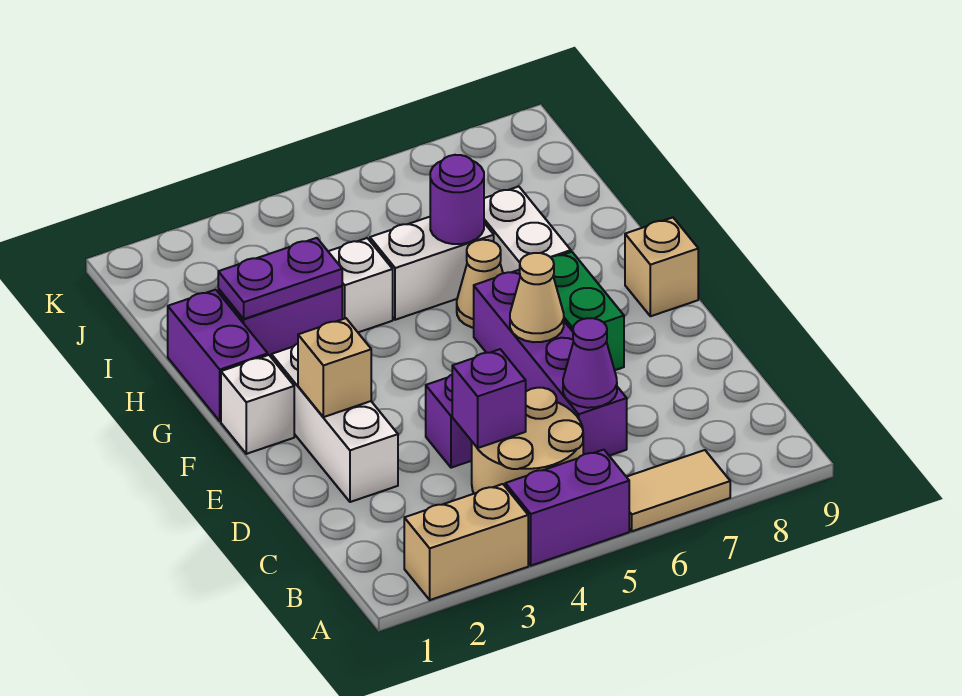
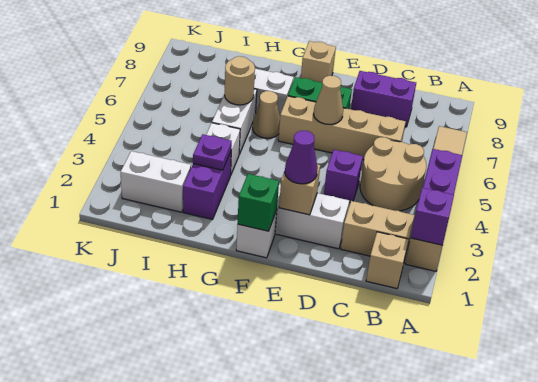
none -> tan 1x1 brick [366,232,409,289]
none -> tan 1x2 brick [341,201,414,256]
purple 1x1 brick [452,349,526,448] -> purple 1x1 brick moved to [411,188,454,245]
purple 1x4 brick [474,270,627,456] -> tan 1x4 brick [278,96,406,160]
purple 1x1 cone [563,318,617,408] -> purple 1x1 cone moved to [285,131,318,184]
none -> green 1x1 brick [238,174,279,231]
purple 1x2 brick [168,290,268,421] -> purple 1x2 brick moved to [351,71,416,127]
purple 1x2 plate [218,238,342,319] -> purple 1x1 plate [193,134,232,170]
purple 1x1 round brick [430,155,484,244] -> tan 1x1 round brick [225,56,255,105]
none -> white 1x2 brick [121,151,191,212]

